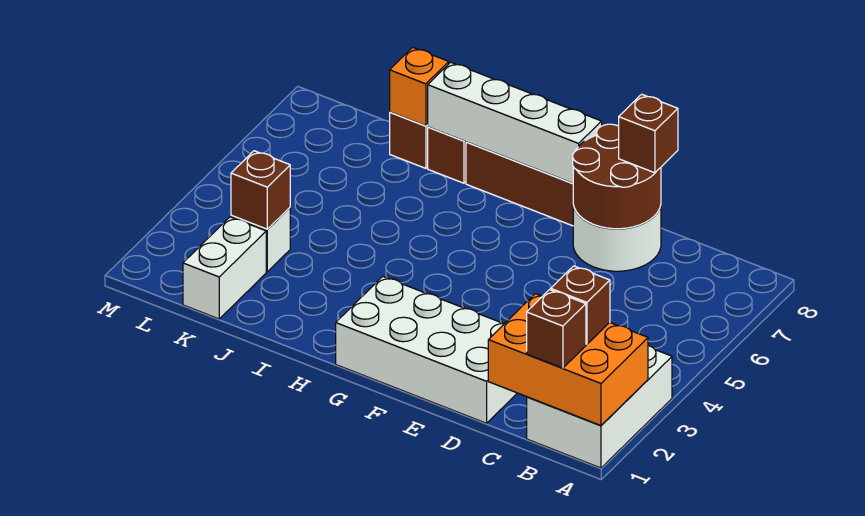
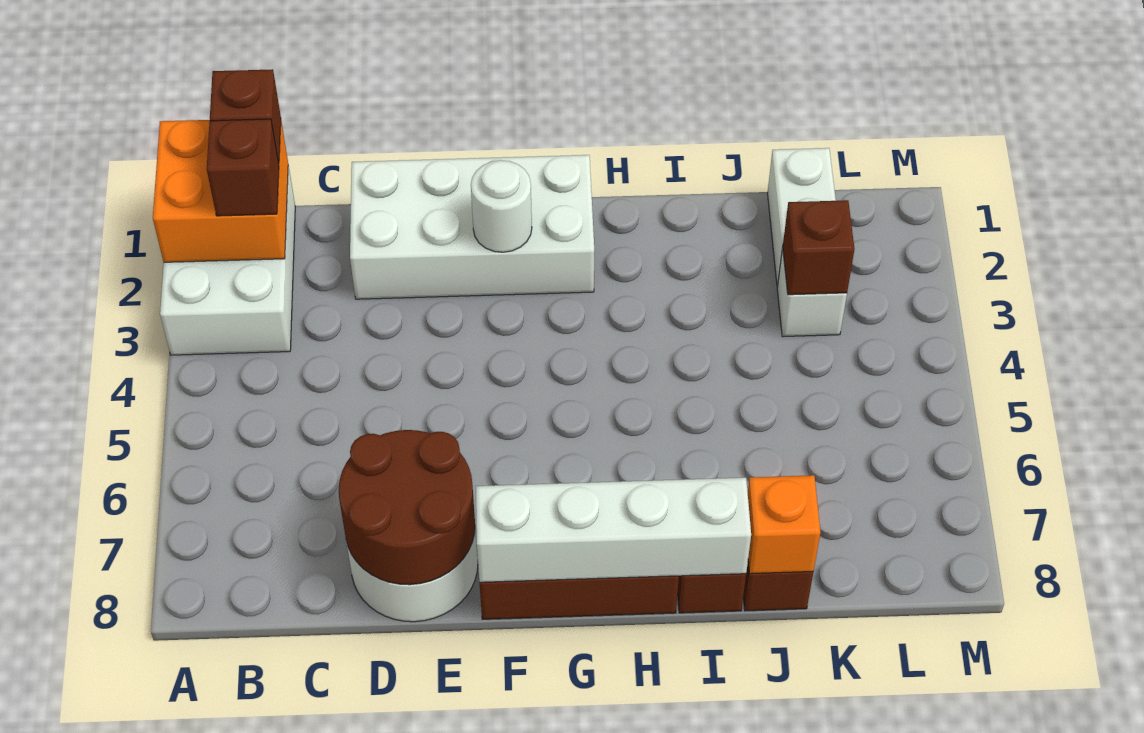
orange 2x3 brick [488,294,648,425] -> orange 2x2 brick [153,120,288,262]
brown 1x1 brick [619,94,678,173] -> none
none -> white 1x1 round brick [471,160,532,252]

